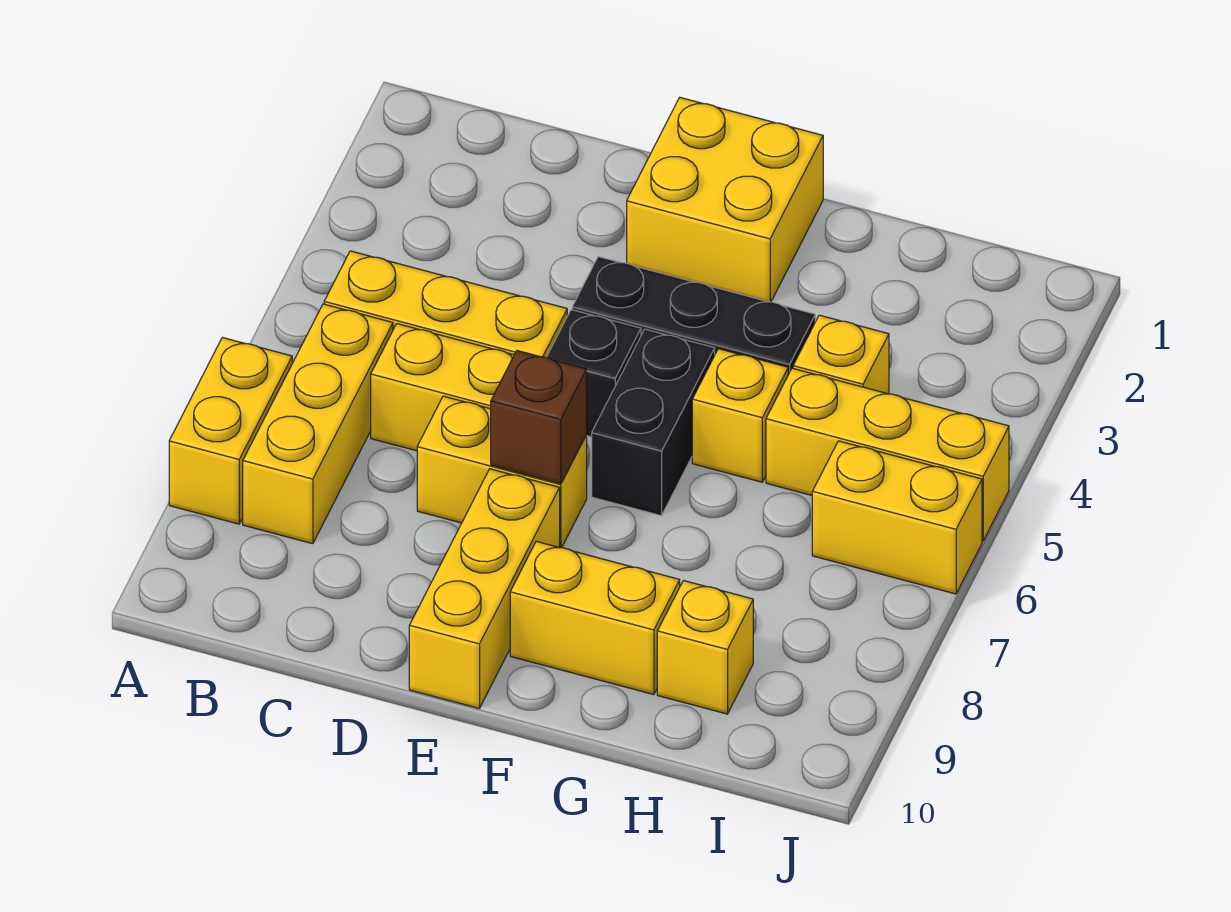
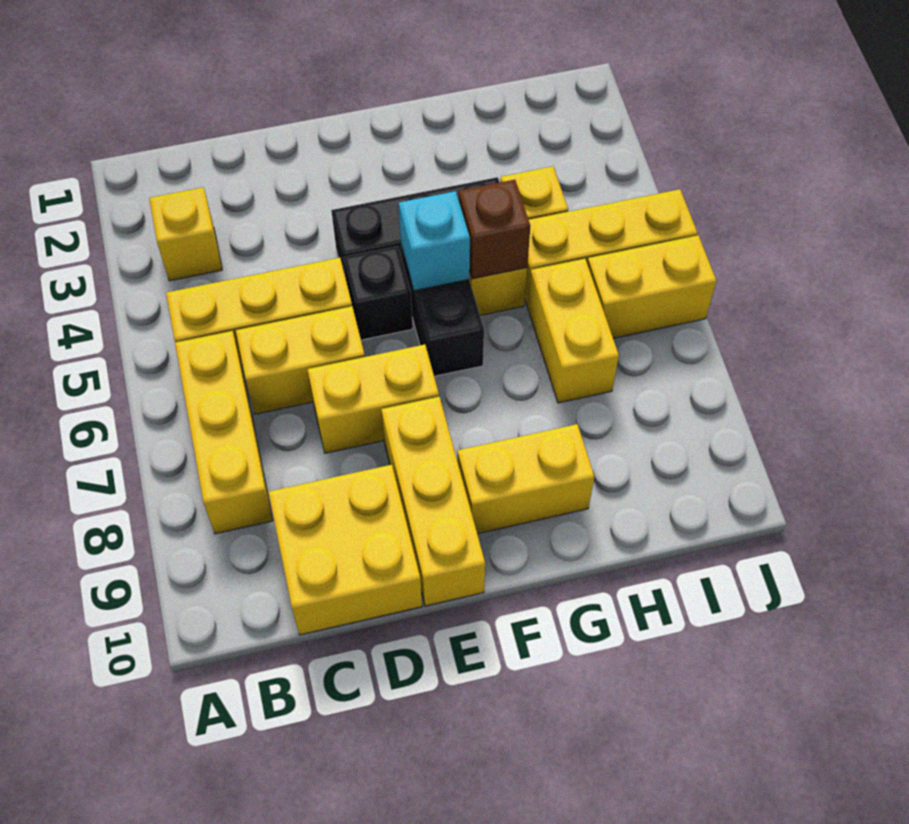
yellow 1x2 brick [169,337,292,524] -> yellow 1x2 brick moved to [528,259,619,403]
yellow 2x2 brick [627,98,823,302] -> yellow 2x2 brick moved to [269,465,422,635]
brown 1x1 brick [491,351,587,484] -> brown 1x1 brick moved to [459,180,530,279]
none -> cyan 1x1 brick [399,191,470,291]
yellow 1x1 brick [657,581,753,714] -> yellow 1x1 brick moved to [149,187,222,281]

